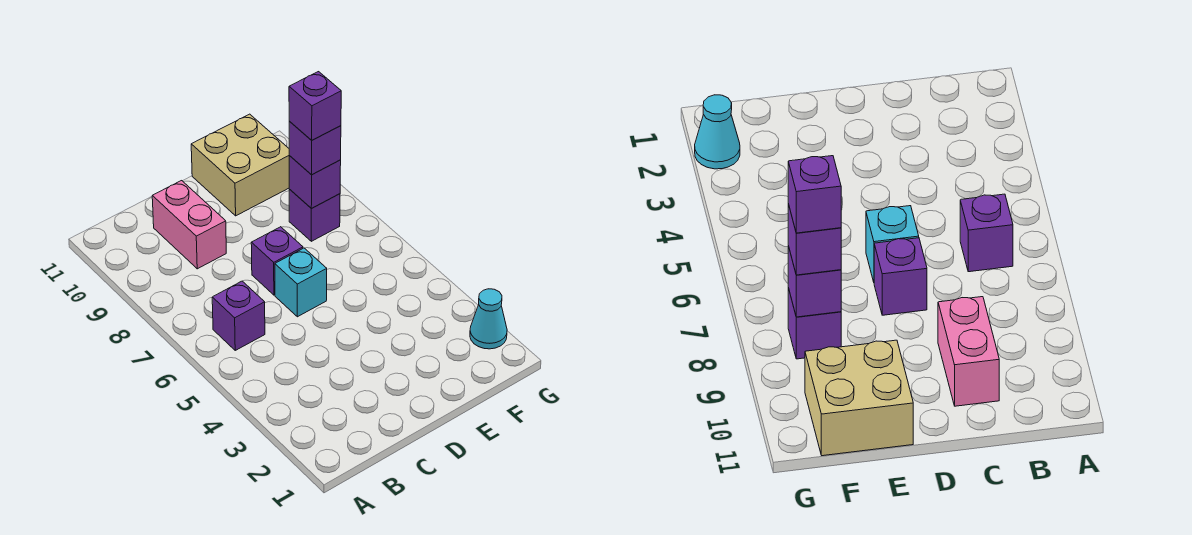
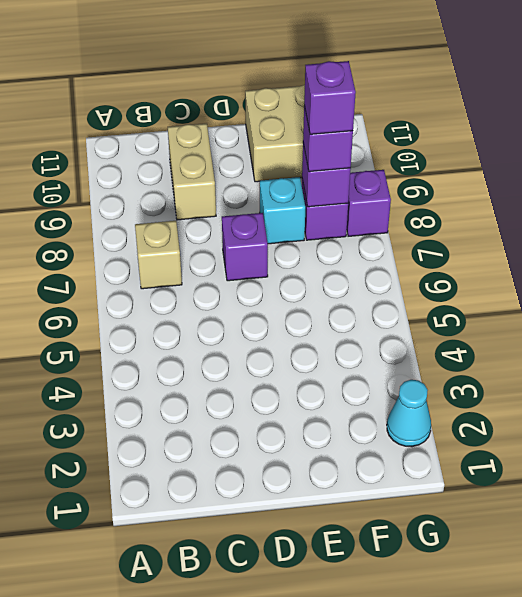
purple 1x1 brick [212,281,265,350] -> purple 1x1 brick moved to [347,170,391,236]
none -> tan 1x1 brick [135,221,182,289]
pink 1x2 brick [152,181,226,269] -> tan 1x2 brick [168,123,216,220]
cyan 1x1 brick [275,248,327,317] -> cyan 1x1 brick moved to [260,177,305,244]

